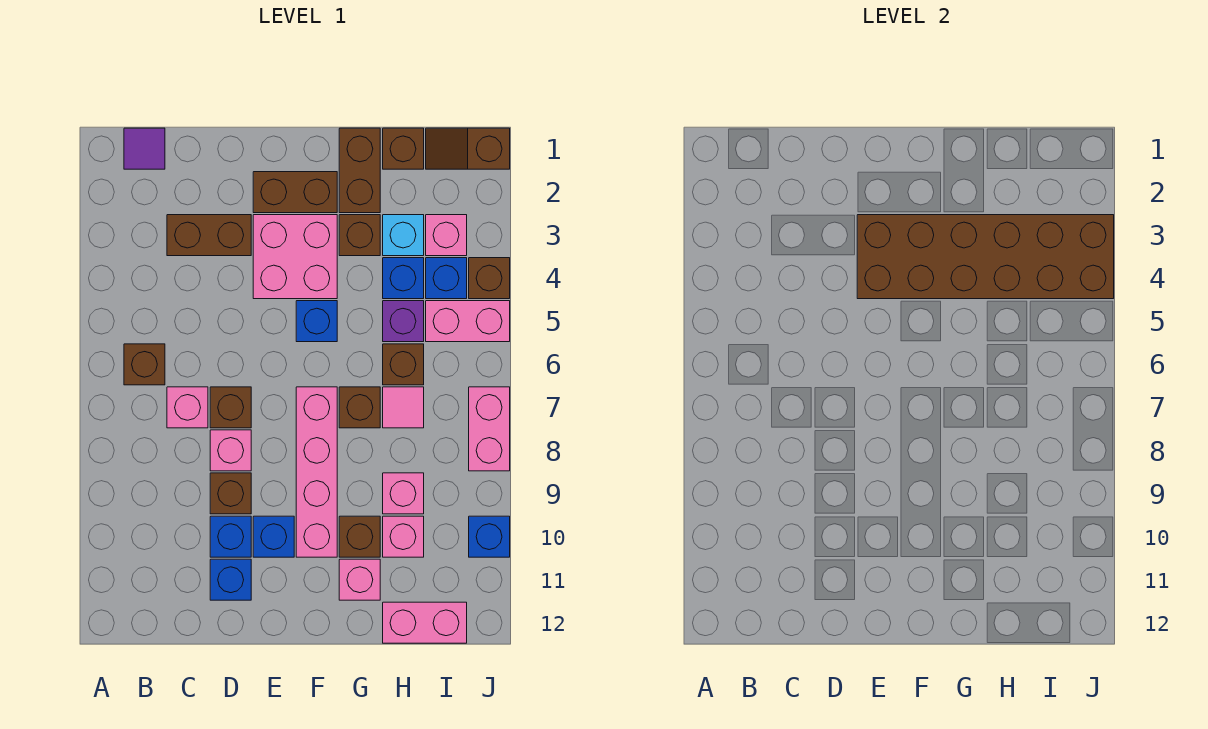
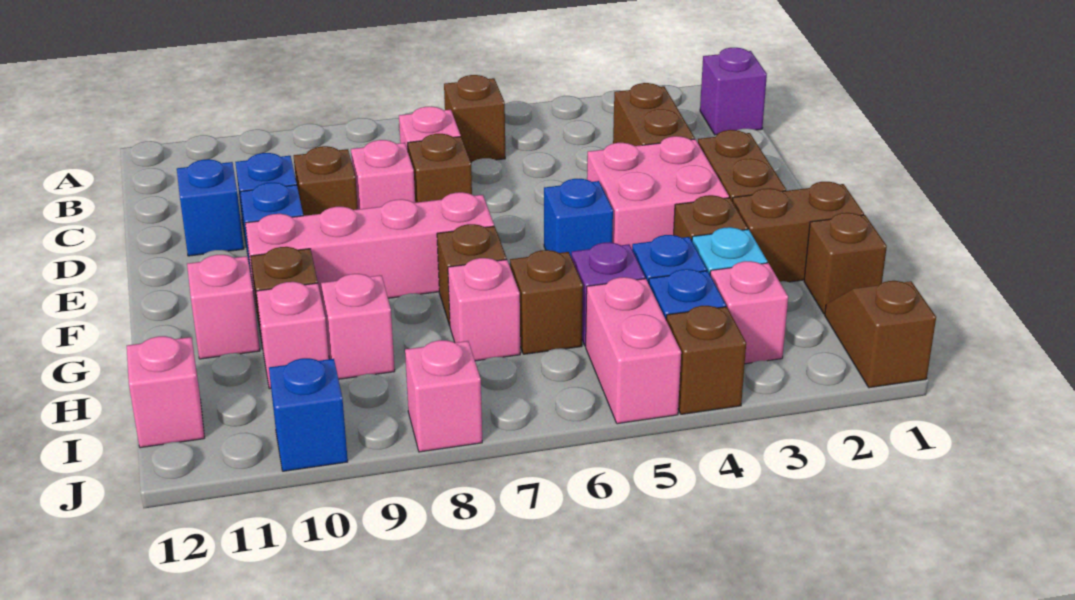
purple 1x1 tile [124,128,165,169] -> purple 1x1 brick [700,48,767,135]
brown 2x6 brick [857,215,1114,299] -> none
pink 1x1 tile [383,387,424,428] -> pink 1x1 brick [448,258,520,361]
pink 1x2 brick [383,602,467,643] -> pink 1x1 brick [127,336,205,448]
pink 1x2 brick [469,387,510,471] -> pink 1x1 brick [405,340,482,452]

